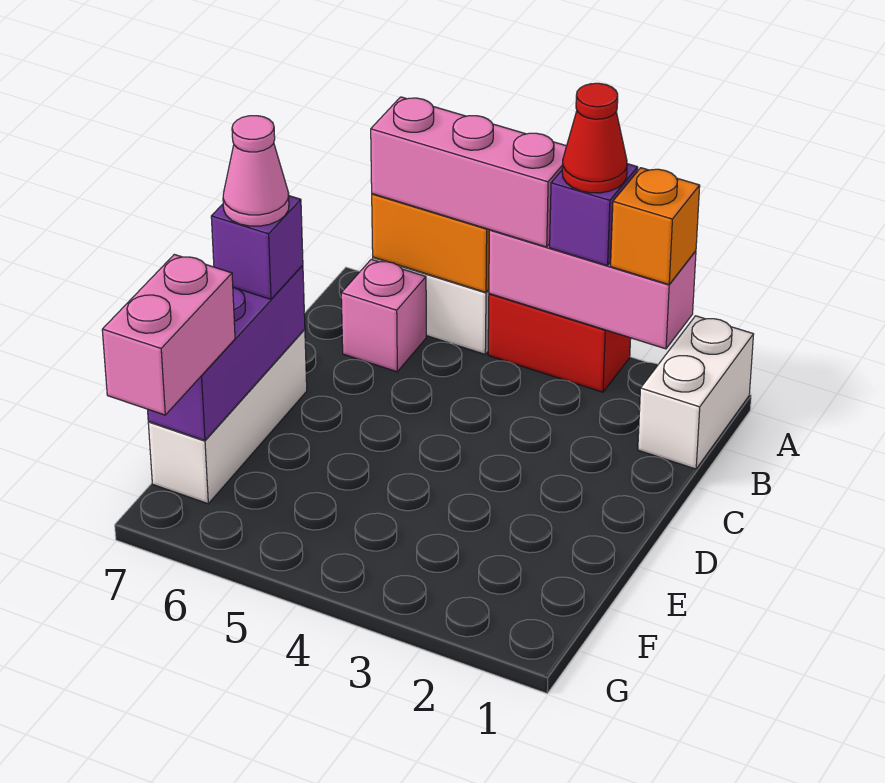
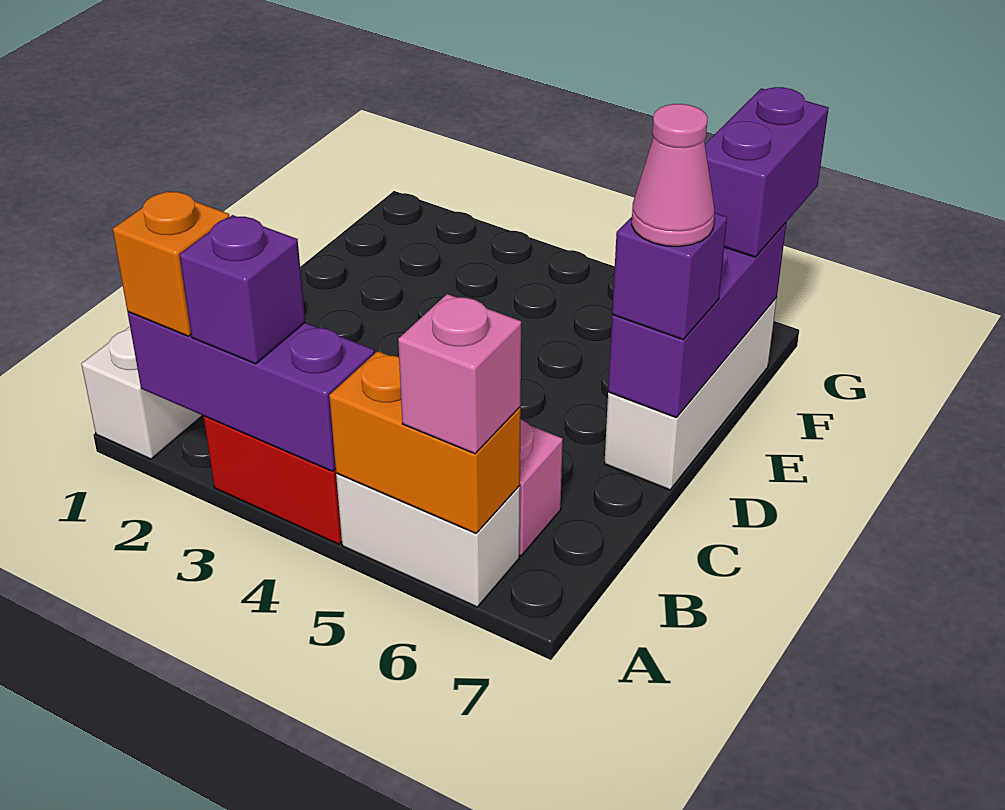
pink 1x3 brick [489,230,696,349] -> purple 1x3 brick [128,312,374,471]
red 1x1 cone [562,83,627,193] -> none
pink 1x3 brick [371,97,566,247] -> pink 1x1 brick [398,294,521,454]
pink 1x2 brick [102,254,235,415] -> purple 1x2 brick [705,87,829,257]

